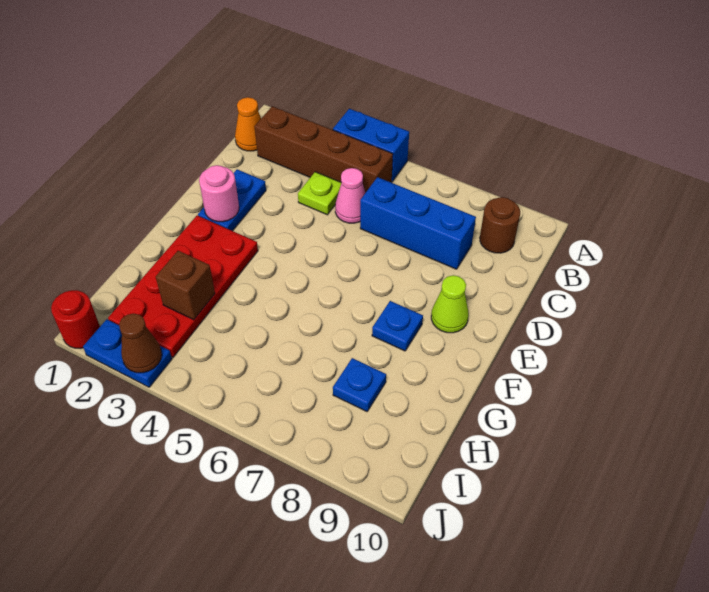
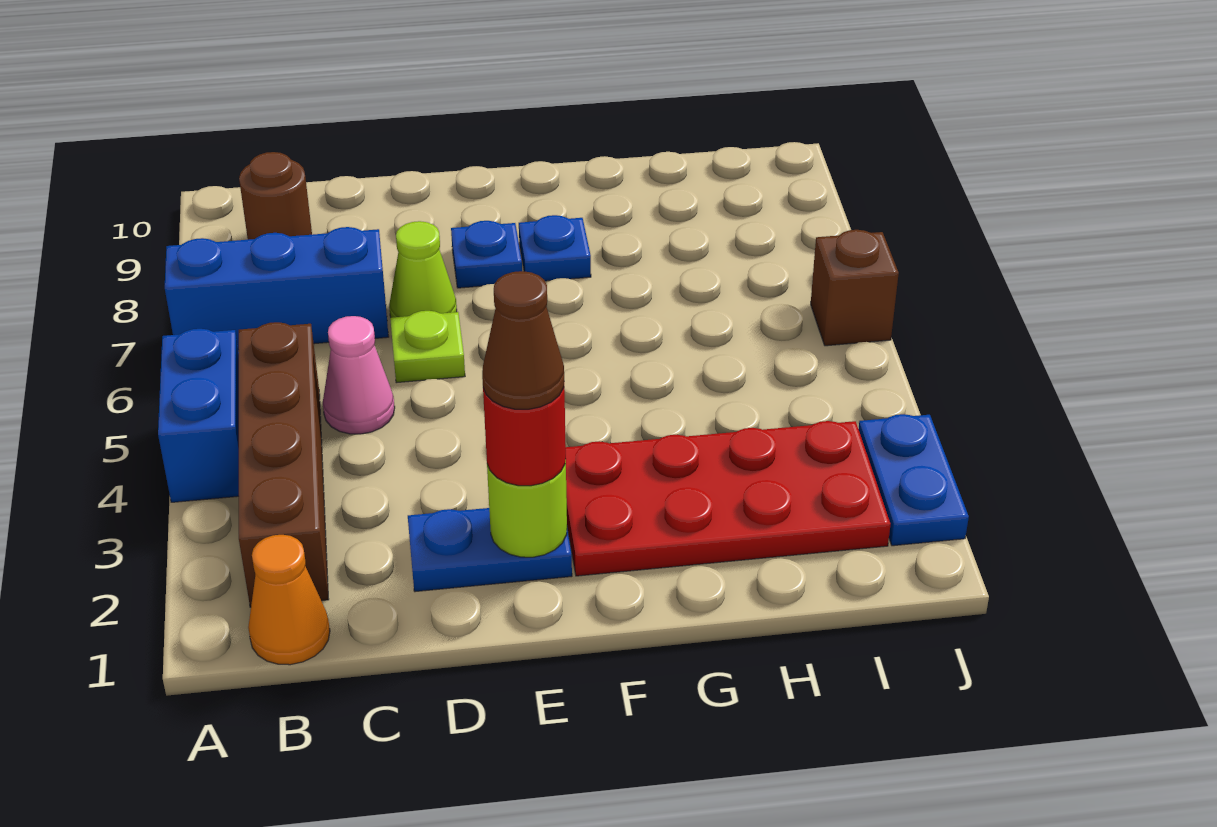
lime 1x1 plate [298,172,341,215] -> lime 1x1 plate moved to [390,311,465,383]
blue 1x3 brick [360,177,476,269] -> blue 1x3 brick turned to [165,227,389,350]
pink 1x1 round brick [199,165,239,222] -> lime 1x1 round brick [487,460,567,557]
lime 1x1 cone [431,275,469,333] -> lime 1x1 cone moved to [389,221,457,318]
brown 1x1 brick [156,251,215,320] -> brown 1x1 brick moved to [811,230,899,346]
blue 1x1 plate [333,358,386,411] -> blue 1x1 plate moved to [451,221,522,288]
red 1x1 round brick [51,290,100,348] -> red 1x1 round brick moved to [483,388,566,486]
brown 1x1 cone [119,314,162,373] -> brown 1x1 cone moved to [482,271,564,409]

